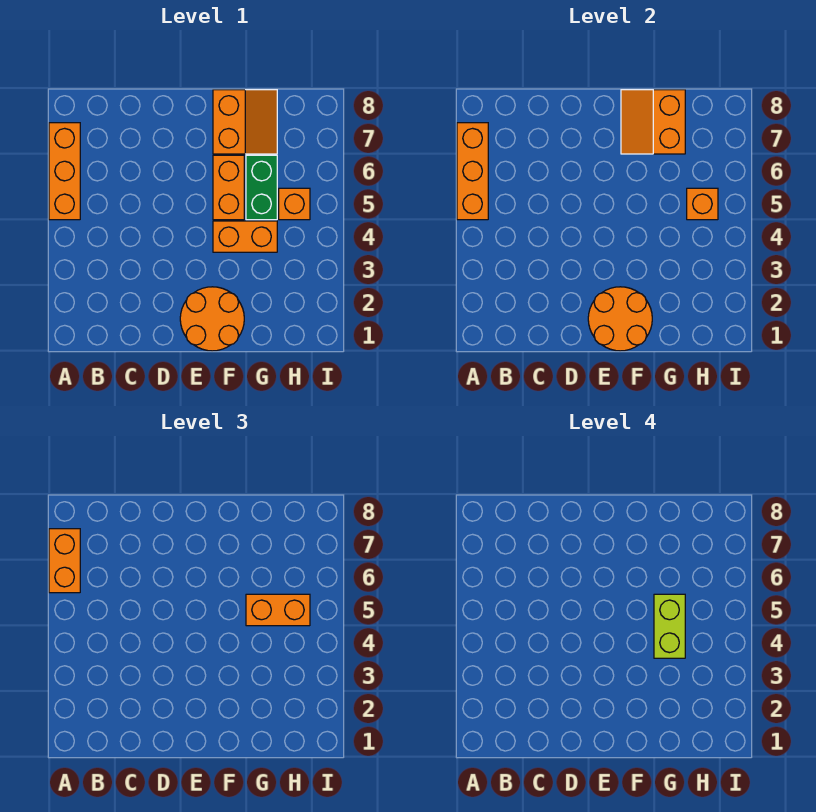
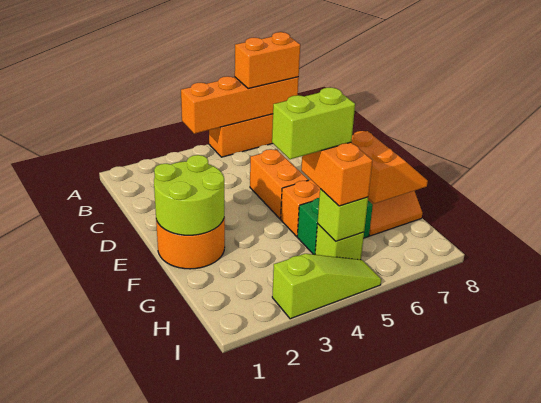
orange 1x3 brick [457,123,488,220] -> orange 1x4 brick [181,76,299,134]
orange 2x2 round brick [588,287,652,351] -> lime 2x2 round brick [154,155,224,235]
orange 1x2 brick [213,221,277,252] -> orange 1x2 brick moved to [250,149,308,219]
orange 2x2 slope [621,90,685,154] -> orange 2x2 slope turned to [351,131,428,203]
orange 1x1 brick [279,188,310,220] -> lime 1x1 brick [315,224,364,260]
orange 1x1 brick [687,188,718,220] -> lime 1x1 brick [318,189,368,241]
none -> lime 1x3 slope [272,254,381,319]

